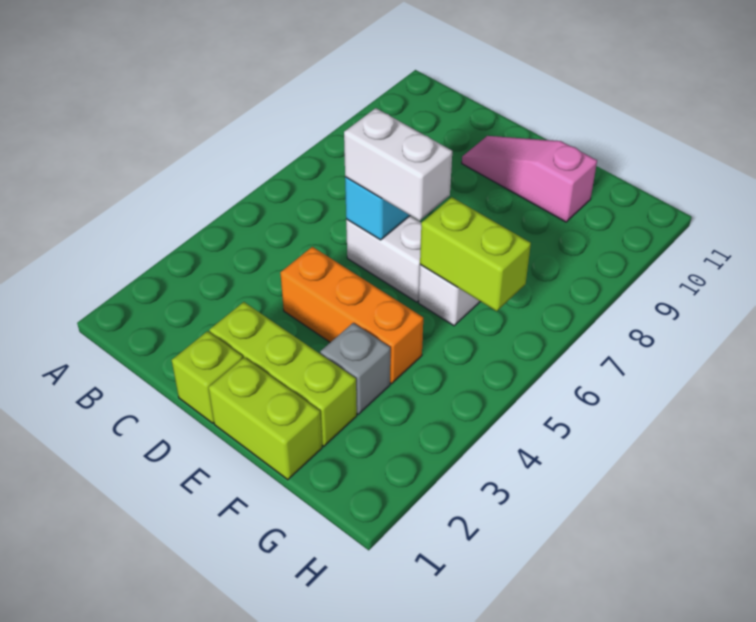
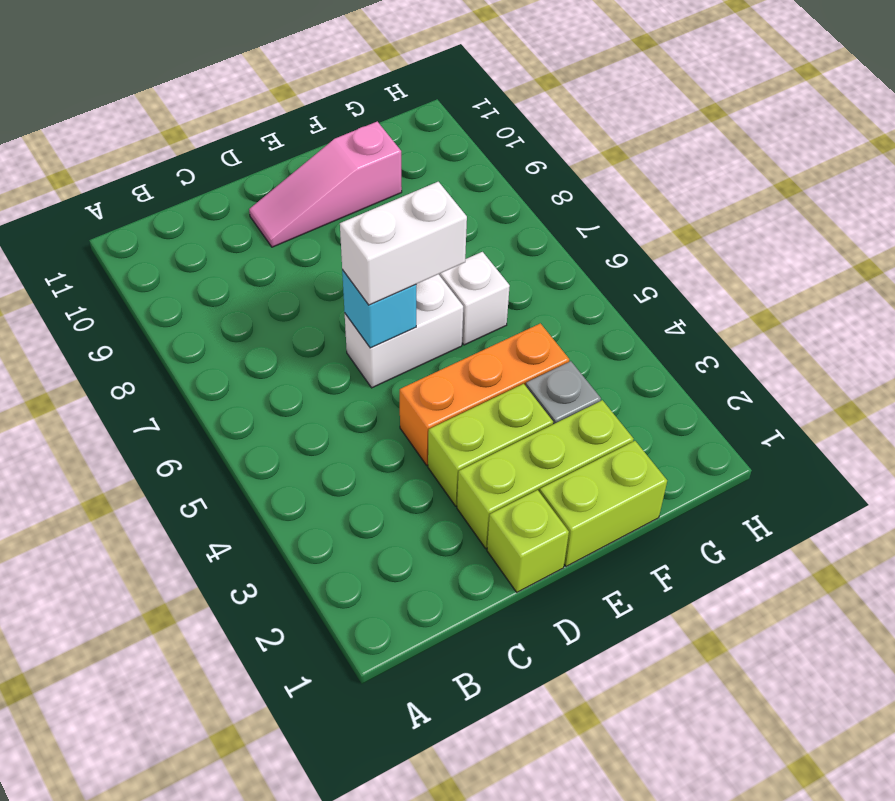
lime 1x2 brick [420,197,531,311] -> lime 1x2 brick moved to [428,384,553,506]

